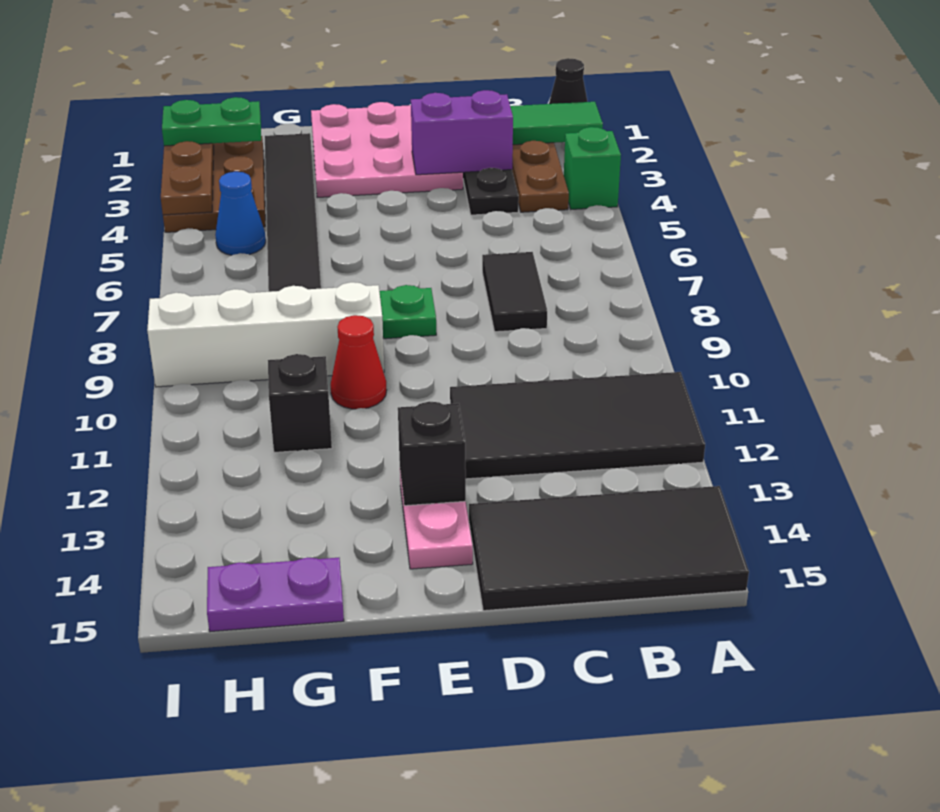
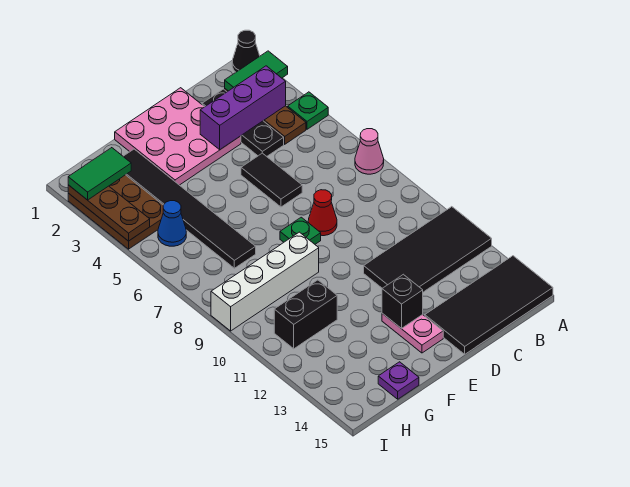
green 1x1 brick [564,127,621,209] -> green 1x1 plate [288,92,328,129]
none -> pink 1x1 cone [355,129,384,174]
purple 1x2 brick [411,90,513,175] -> purple 1x3 brick [200,66,286,150]
black 1x2 tile [482,252,547,332] -> black 1x2 tile moved to [241,153,302,207]
red 1x1 cone [331,315,387,409] -> red 1x1 cone moved to [308,190,337,236]
black 1x1 brick [268,354,332,452] -> black 1x2 brick [274,280,337,349]
purple 1x2 plate [207,557,344,632] -> purple 1x1 plate [378,362,419,399]
green 1x2 plate [162,97,261,146] -> green 1x2 tile [68,148,131,200]

